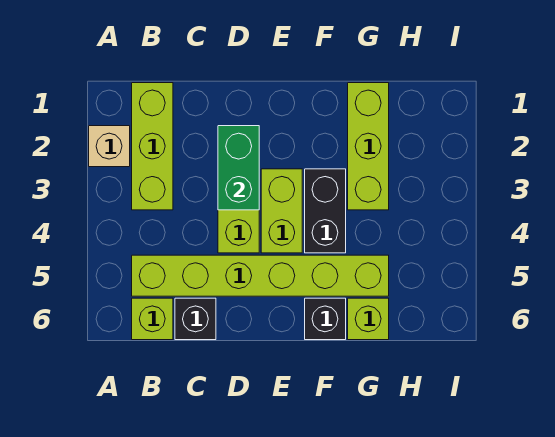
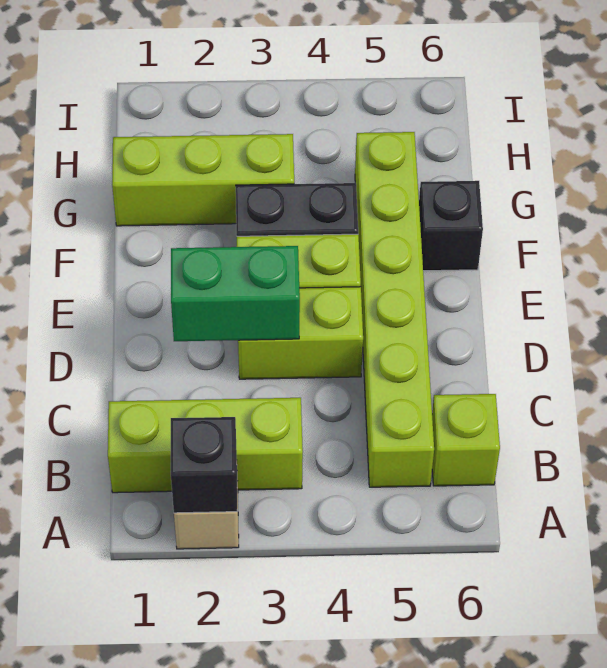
black 1x1 brick [175,298,216,340] -> black 1x1 brick moved to [171,417,238,513]
lime 1x1 brick [348,298,389,340] -> none

